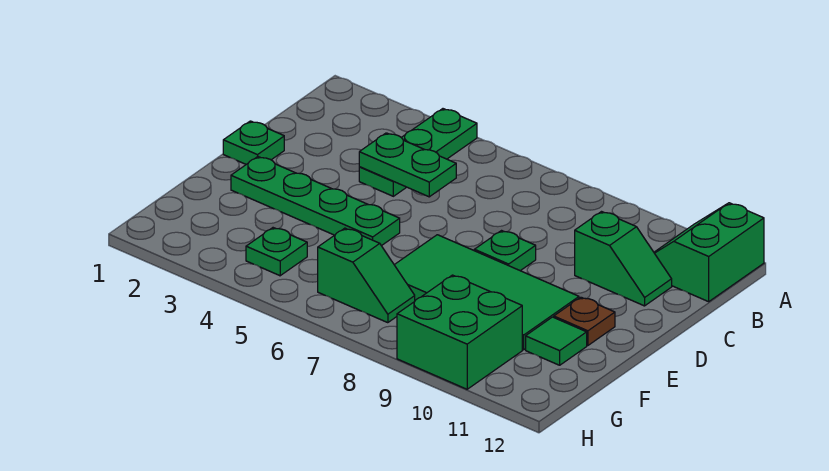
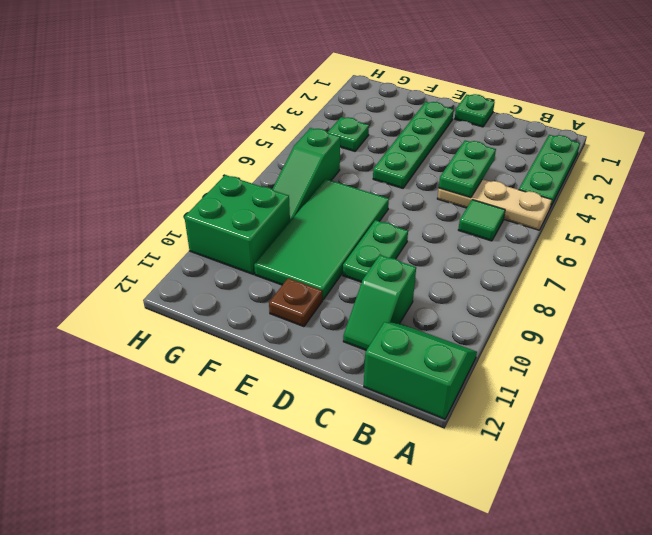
green 1x3 plate [359,109,477,196] -> green 1x3 plate turned to [519,135,580,208]
none -> tan 1x3 plate [437,179,552,230]
green 1x1 plate [474,231,536,271] -> green 1x2 plate [343,220,408,282]
green 1x1 tile [526,317,587,365] -> green 1x1 tile moved to [458,200,505,241]
green 1x2 slope [318,228,415,323] -> green 1x3 slope [273,128,340,221]

